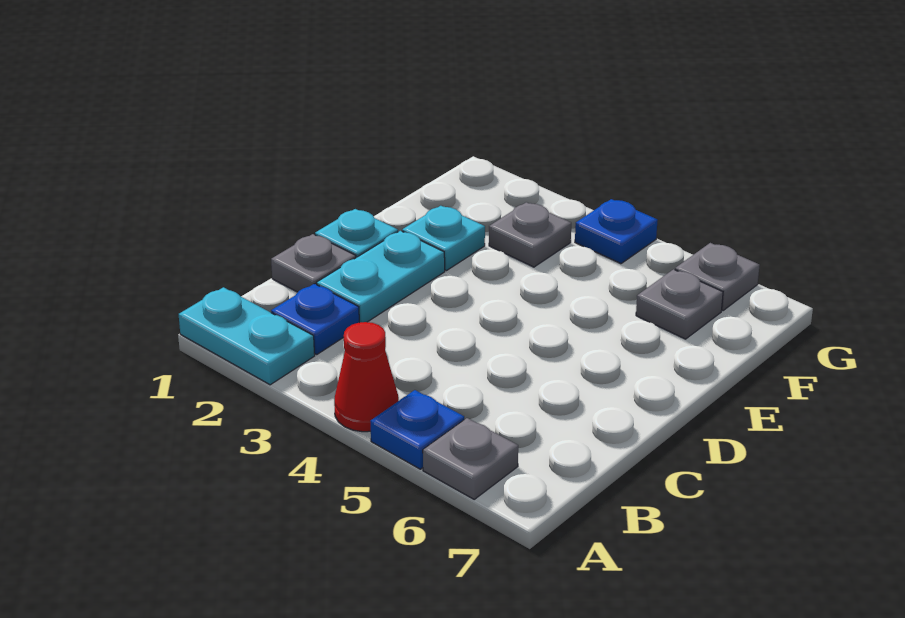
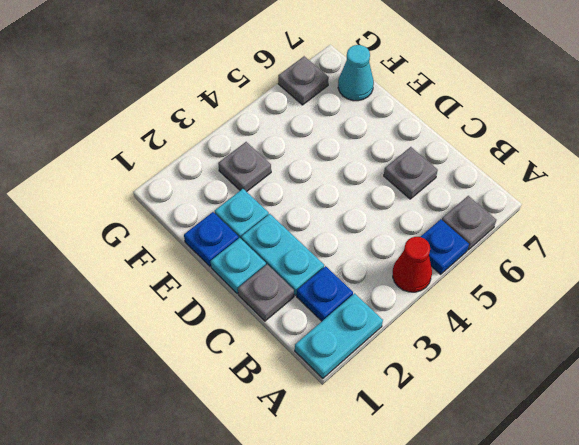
grey 1x1 plate [636,269,723,339] -> grey 1x1 plate moved to [384,147,438,199]
none -> cyan 1x1 cone [338,45,374,101]
blue 1x1 plate [575,199,658,264] -> blue 1x1 plate moved to [184,212,239,267]

